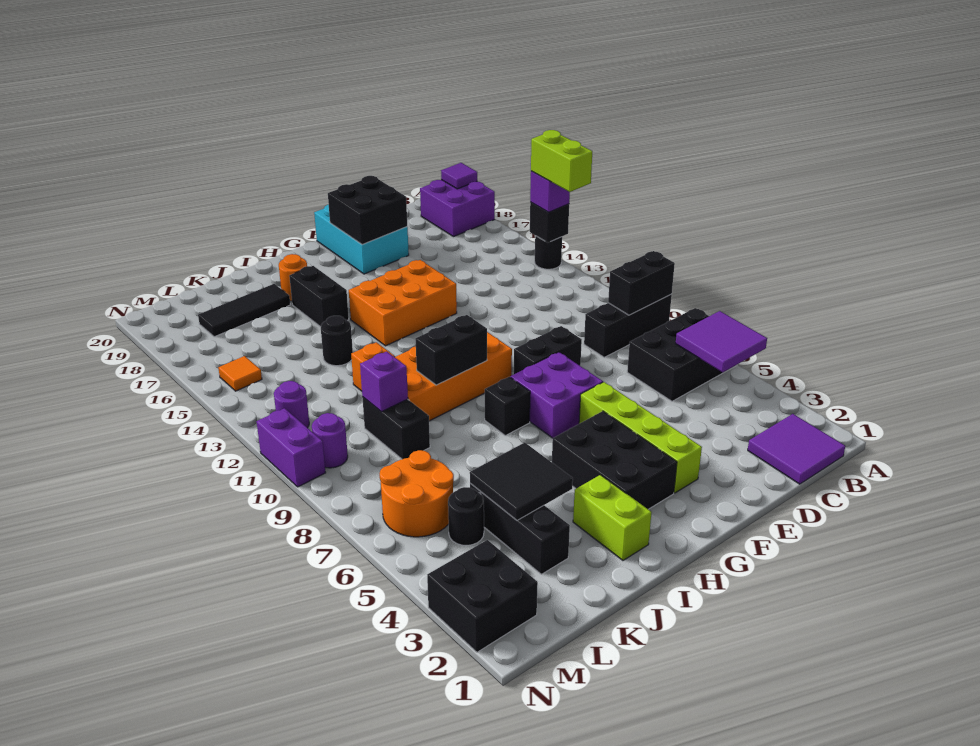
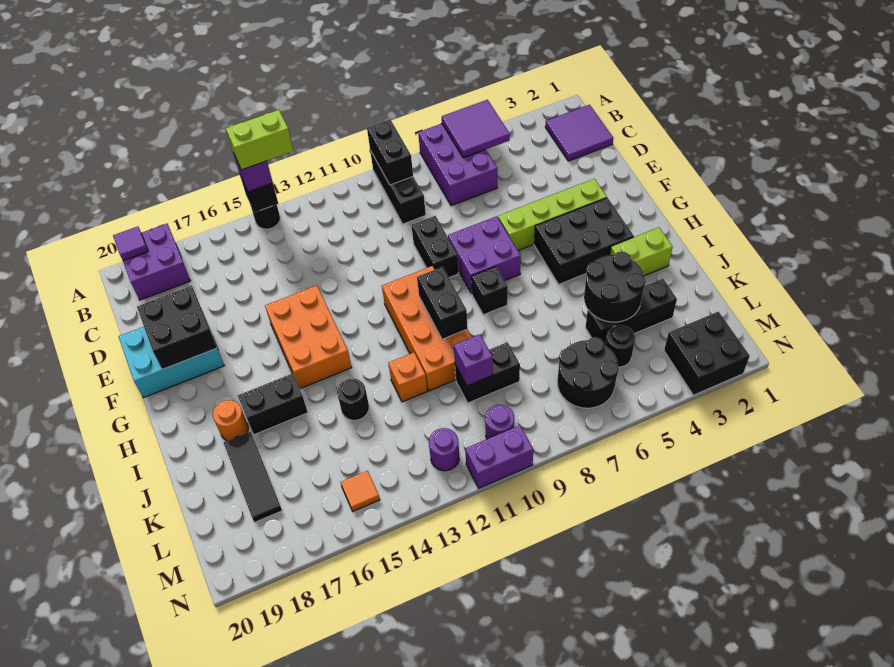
black 2x3 brick [627,308,737,401] -> purple 2x3 brick [418,124,497,206]
black 2x2 tile [470,442,573,520] -> black 2x2 round brick [584,252,646,322]
orange 2x2 round brick [380,450,454,537] -> black 2x2 round brick [557,337,619,408]

